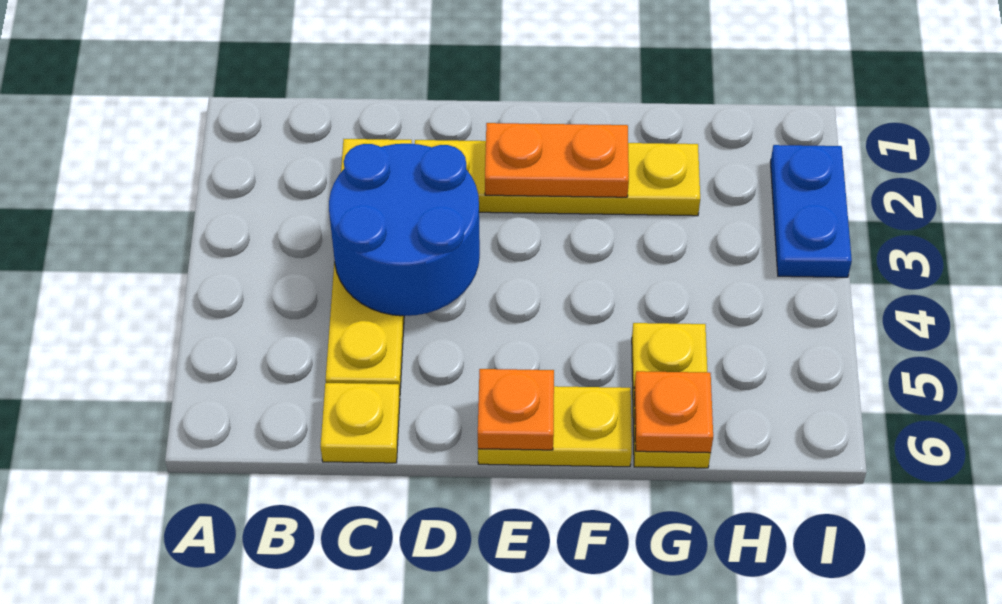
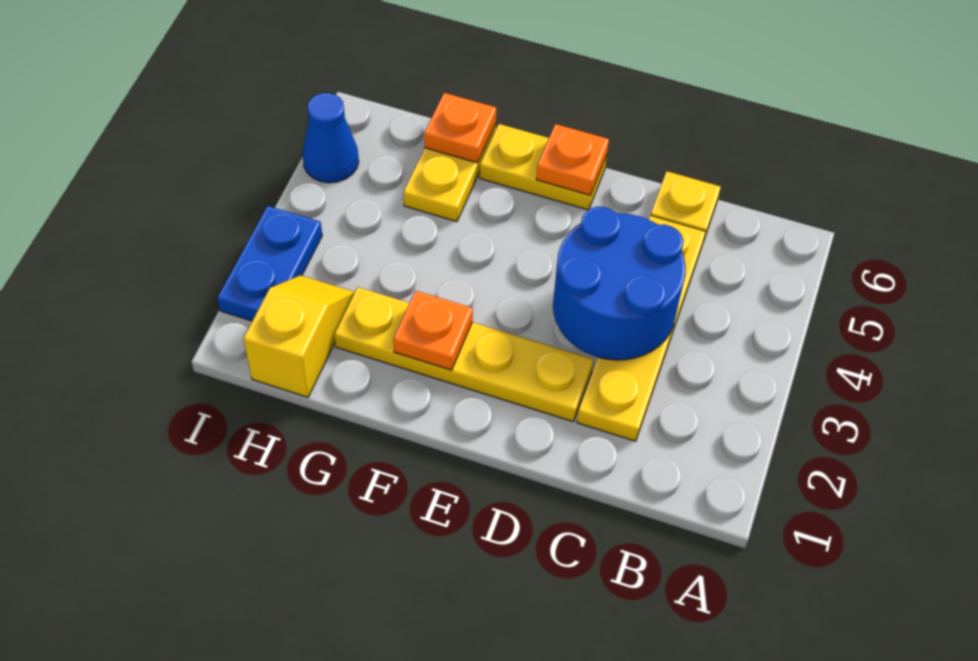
orange 1x2 plate [485,123,629,197] -> orange 1x1 plate [393,291,473,370]
none -> yellow 1x2 slope [243,275,354,397]
none -> blue 1x1 cone [302,93,359,183]

